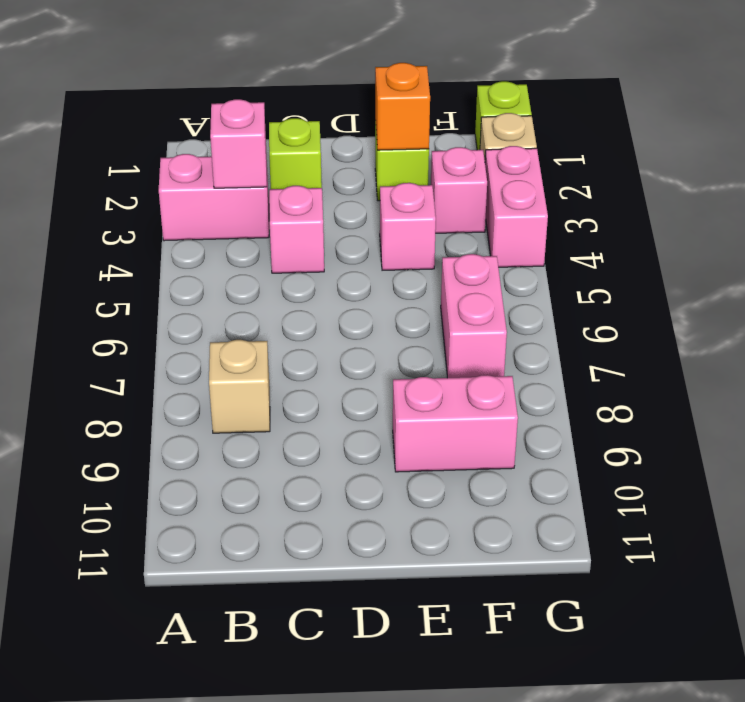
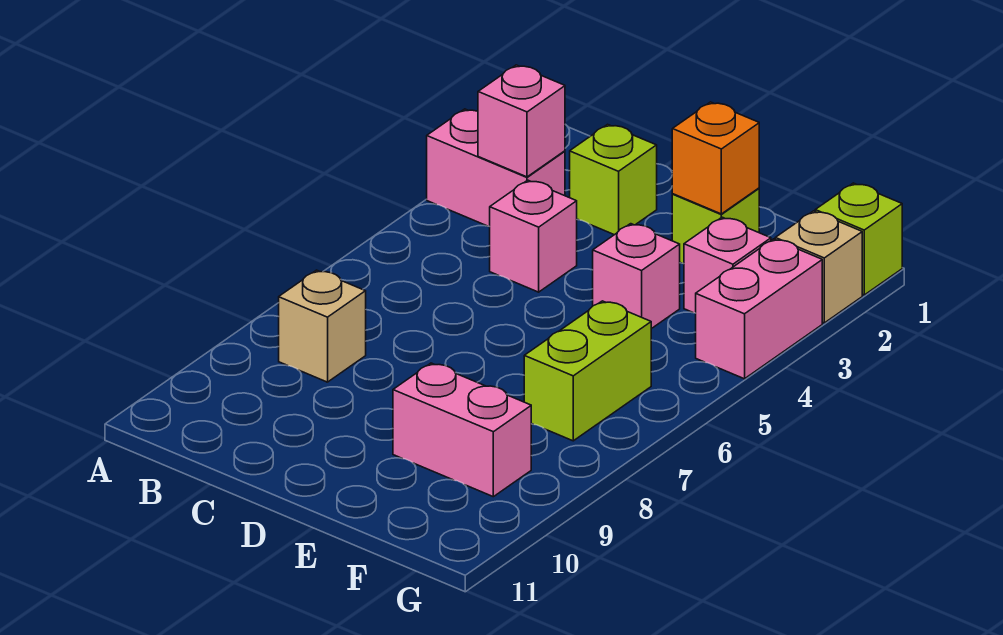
pink 1x2 brick [441,254,507,378] -> lime 1x2 brick [524,301,651,441]

